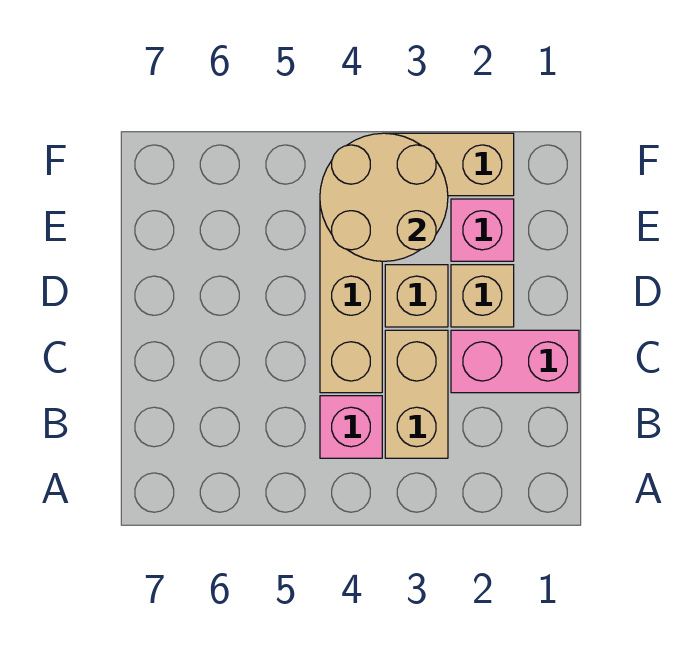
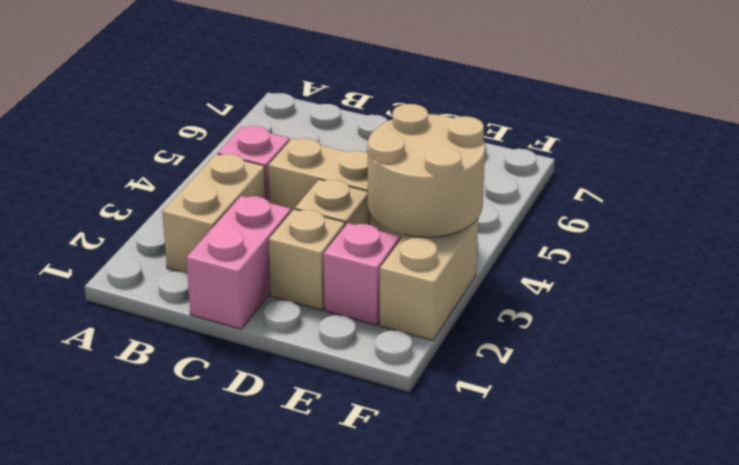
tan 1x2 brick [385,330,448,458] -> tan 1x2 brick turned to [162,154,266,273]

